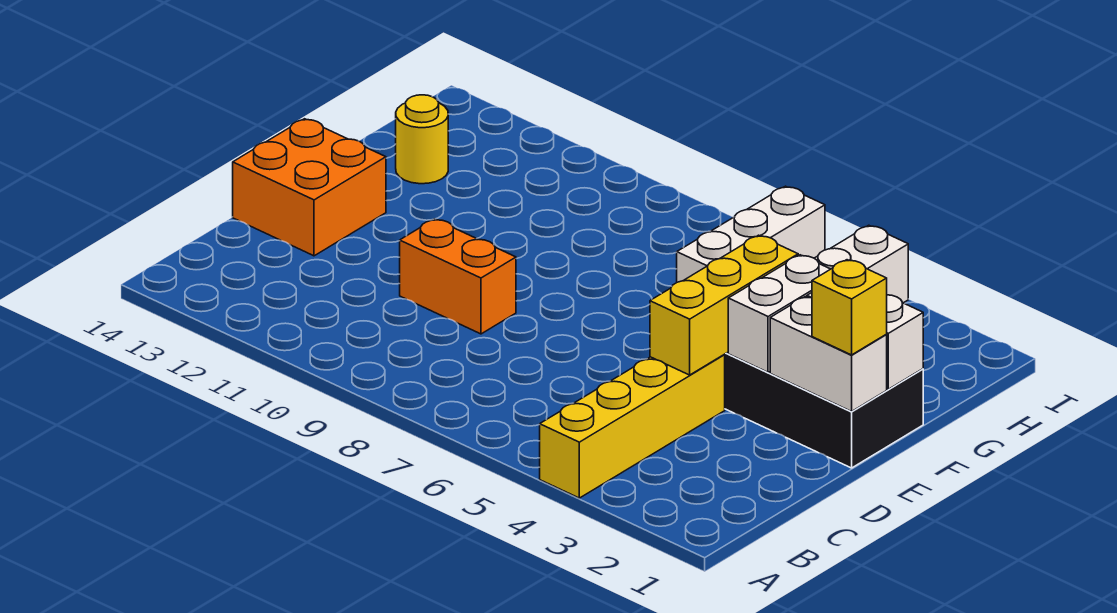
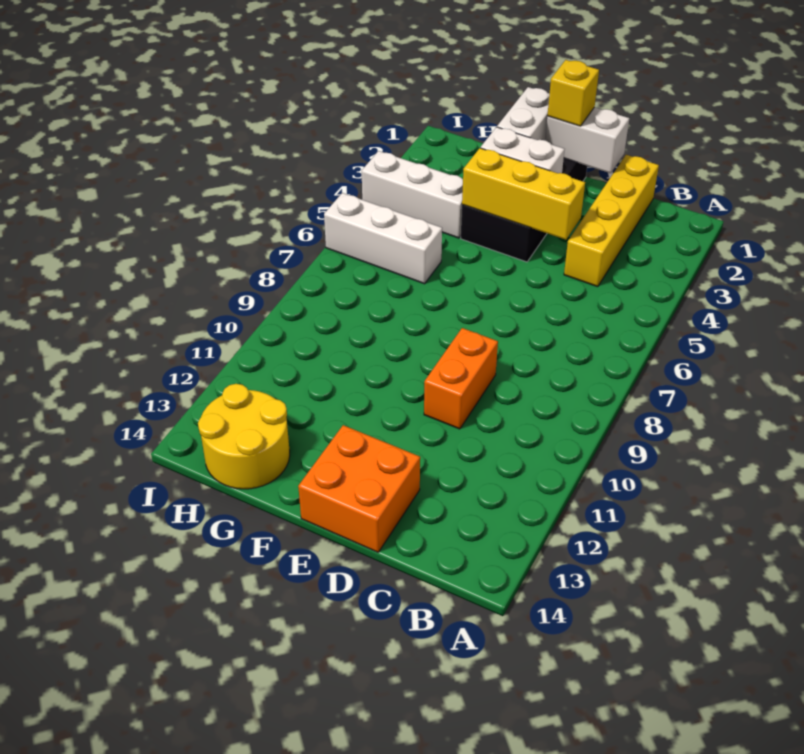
yellow 1x4 brick [540,355,725,498] -> yellow 1x4 brick turned to [564,155,659,287]
white 1x2 brick [770,297,887,411] -> white 1x2 brick turned to [545,107,629,173]
yellow 1x1 round brick [396,95,448,184] -> yellow 2x2 round brick [198,384,290,489]

